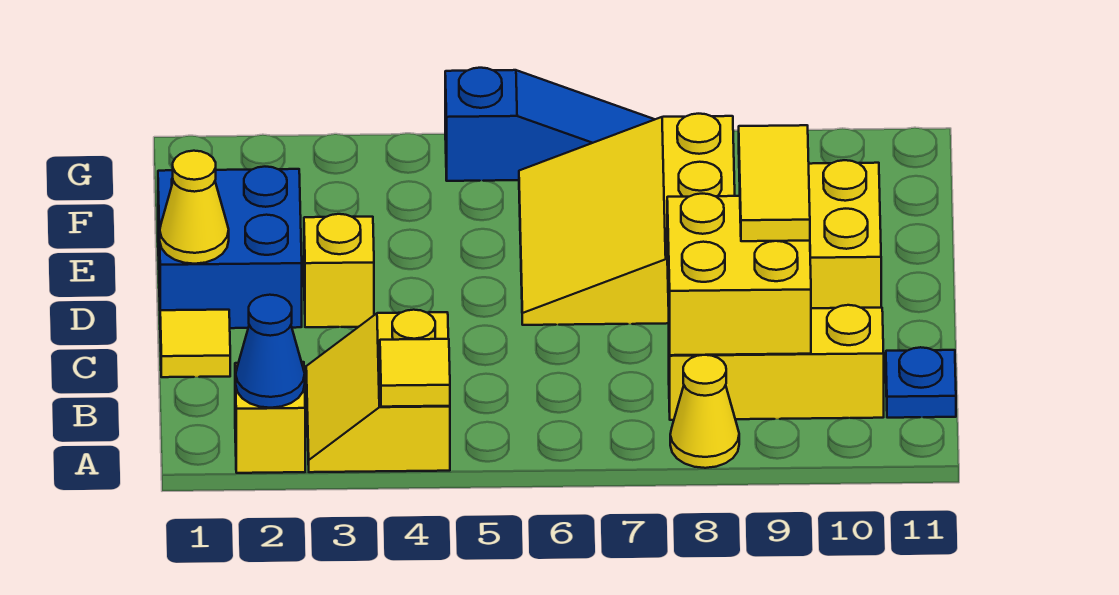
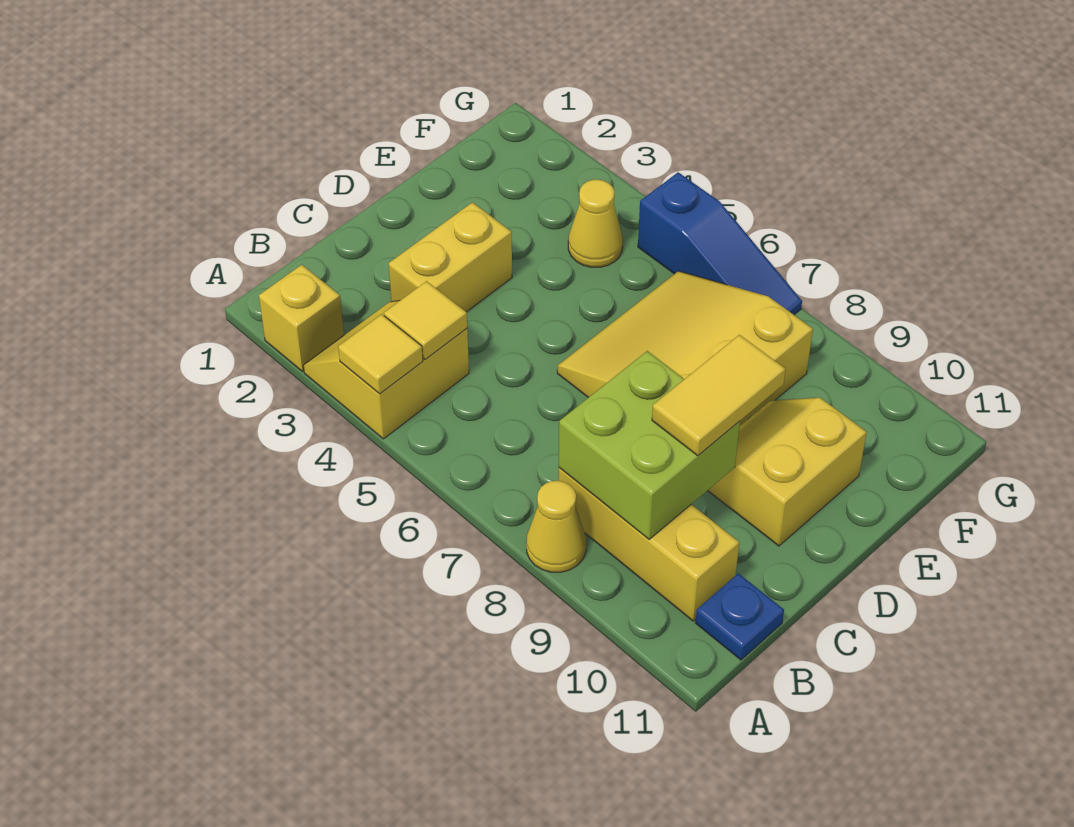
blue 1x1 cone [236,295,305,408] -> none
yellow 2x2 brick [667,194,811,355] -> lime 2x2 brick [559,351,740,539]
yellow 1x1 tile [160,310,230,377] -> yellow 1x1 tile moved to [384,281,467,359]
blue 2x2 brick [158,167,302,328] -> none
yellow 1x1 cone [160,151,229,264] -> yellow 1x1 cone moved to [568,180,623,267]
yellow 1x1 brick [304,214,374,327] -> yellow 1x2 brick [389,202,512,312]

